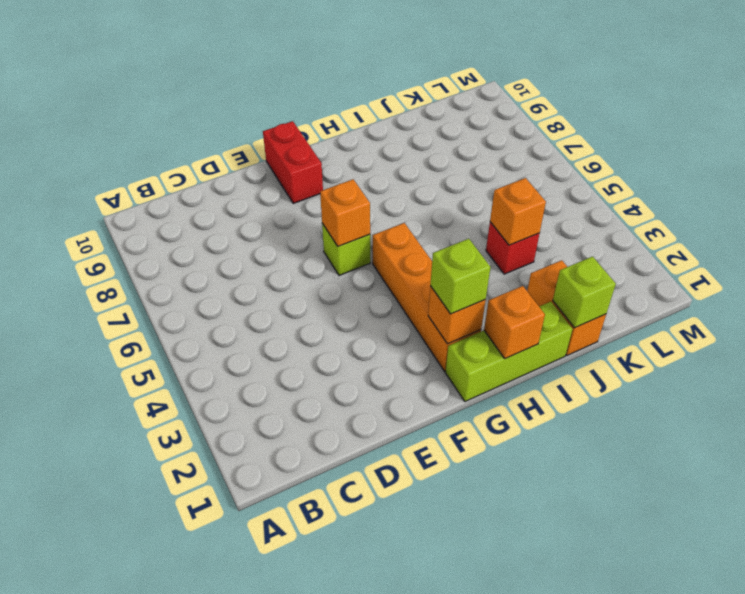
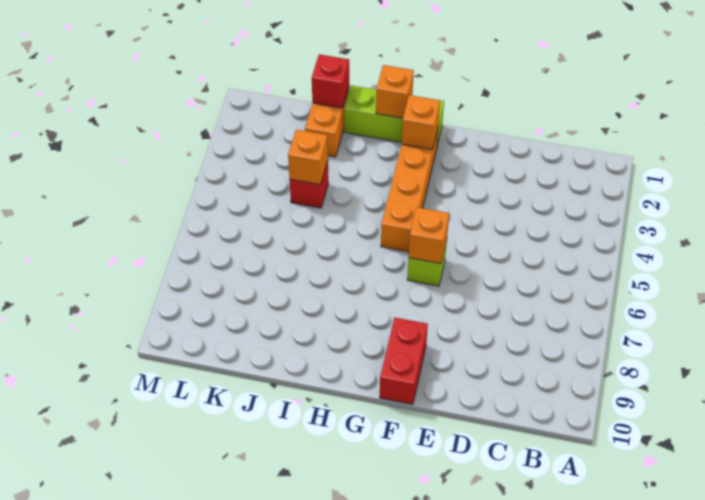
lime 1x1 brick [430,239,490,314] -> none
lime 1x1 brick [553,257,616,328] -> red 1x1 brick [312,54,349,108]

